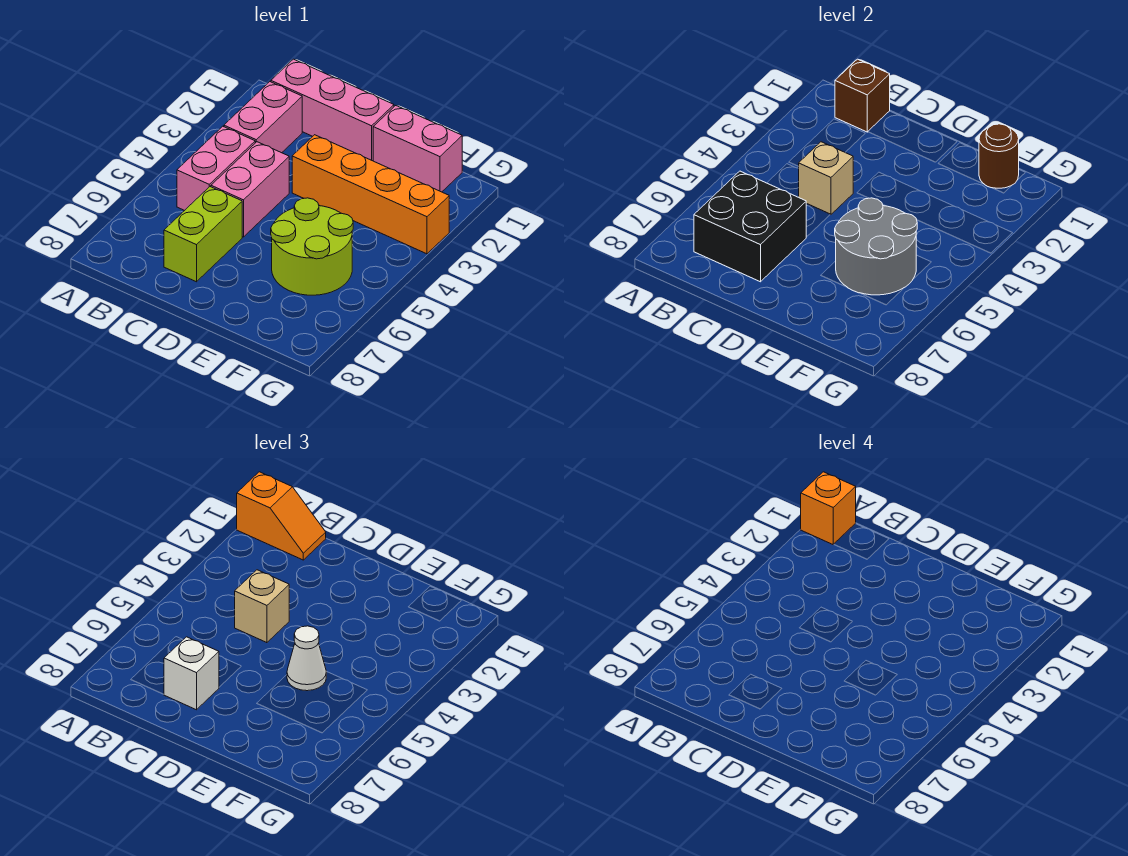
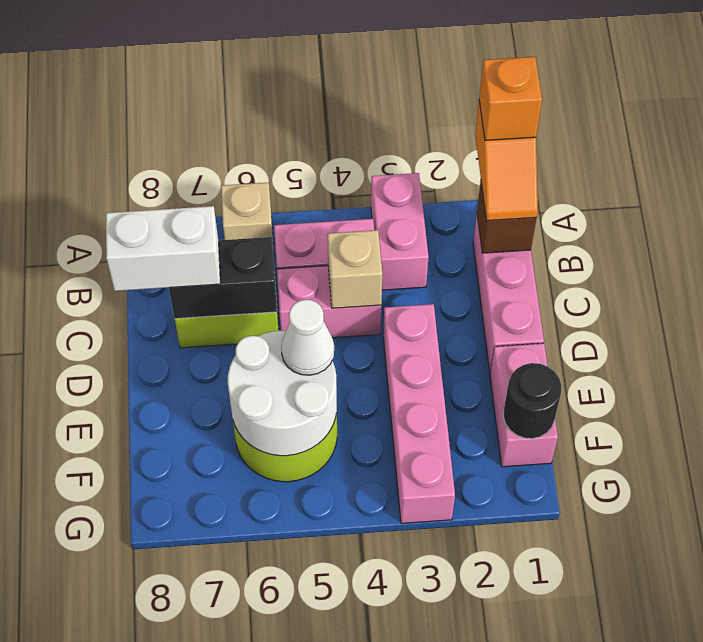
pink 1x2 brick [224,82,302,153] -> pink 1x2 brick turned to [371,173,428,290]
black 2x2 brick [694,171,806,282] -> black 1x2 brick [169,237,277,319]
tan 1x1 brick [235,570,289,643] -> tan 1x1 brick moved to [221,182,274,254]
white 1x1 brick [164,637,219,710] -> white 1x2 brick [106,206,220,291]
orange 1x4 brick [292,135,449,254] -> pink 1x4 brick [383,304,455,523]
grey 2x2 round brick [835,198,917,295] -> white 2x2 round brick [228,331,337,456]
brown 1x1 round brick [979,124,1019,188] -> black 1x1 round brick [503,363,561,439]

